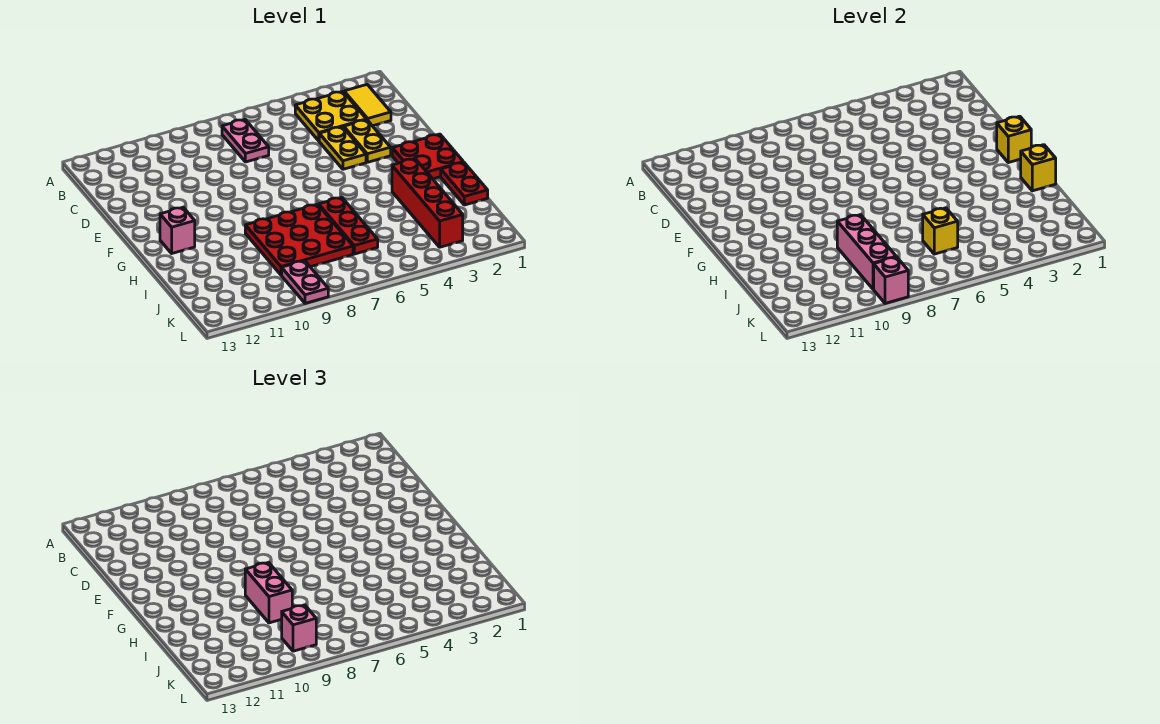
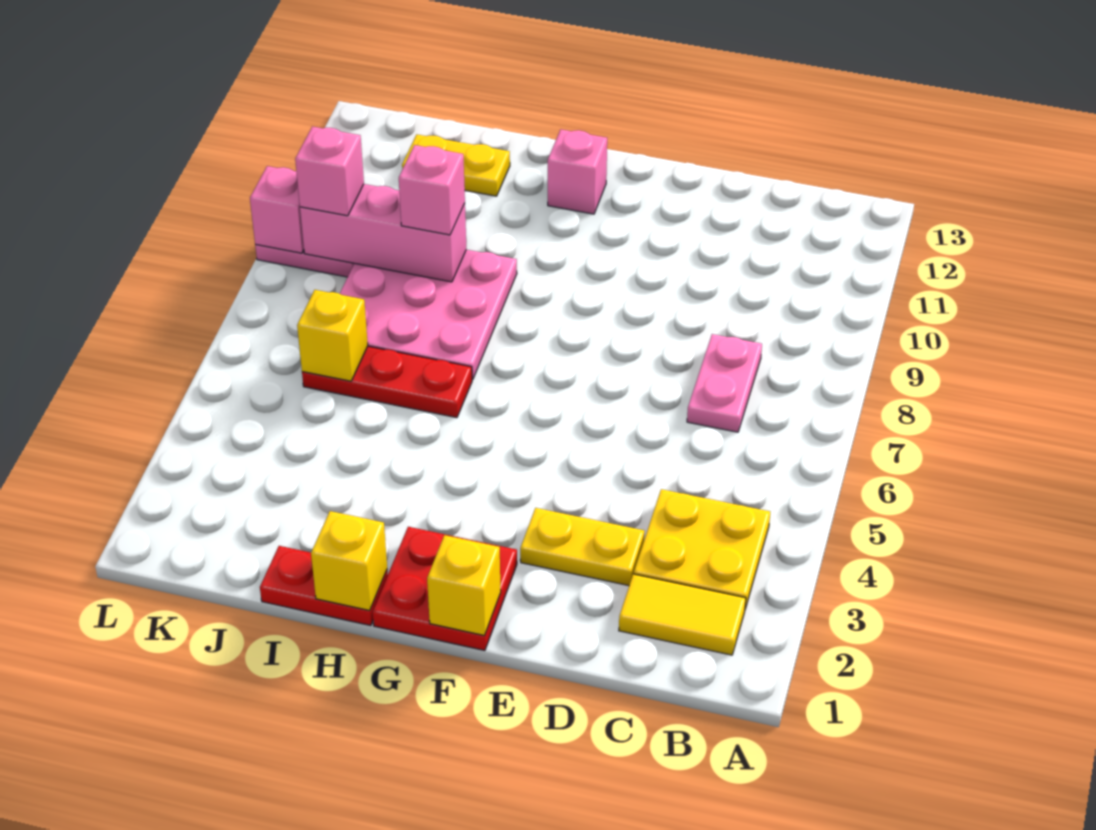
pink 1x2 plate [222,119,269,162] -> pink 1x2 plate turned to [687,334,762,432]
yellow 1x2 plate [319,127,366,169] -> yellow 1x2 plate moved to [402,135,510,196]
red 1x4 brick [392,159,463,247] -> none
red 3x3 plate [245,204,353,275] -> pink 3x3 plate [340,250,517,380]
pink 1x2 brick [245,562,292,623] -> pink 1x1 brick [399,145,465,235]

